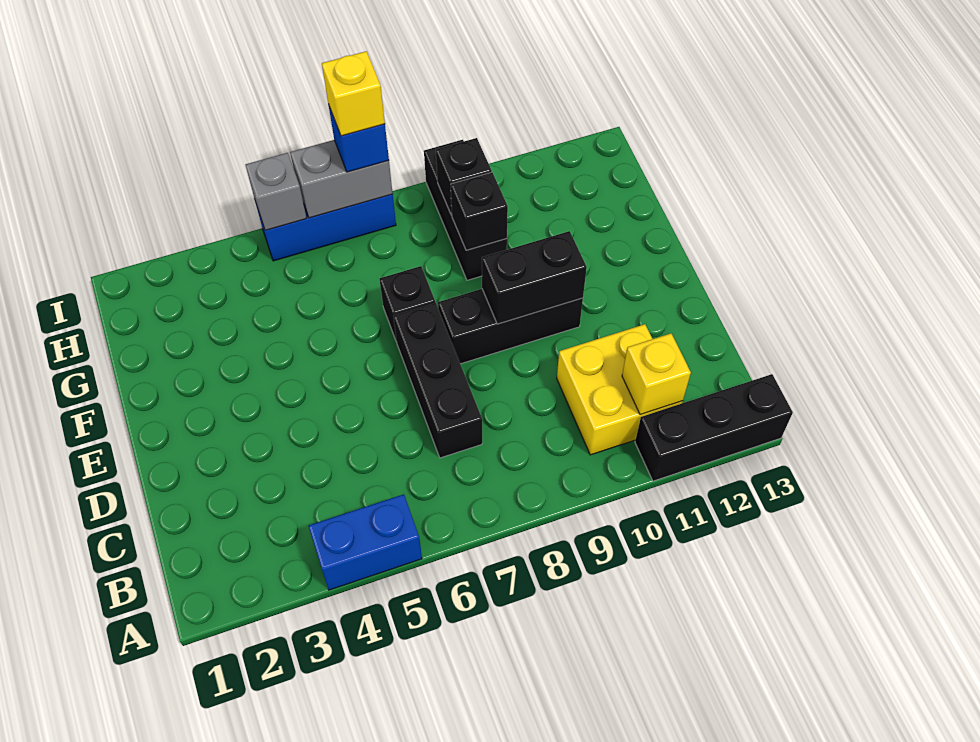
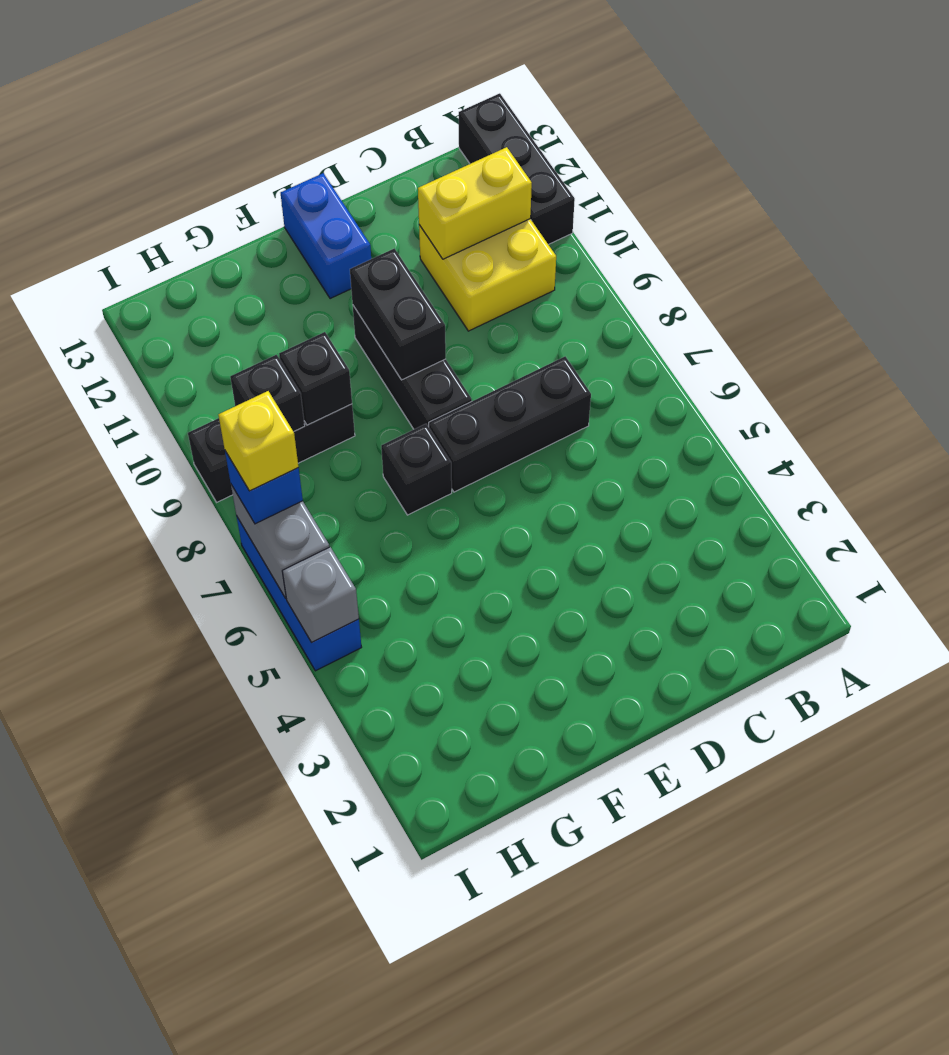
blue 1x2 brick [309,494,422,590] -> blue 1x2 brick moved to [281,173,371,299]
yellow 1x1 brick [622,334,691,415] -> yellow 1x2 brick [418,147,532,259]

